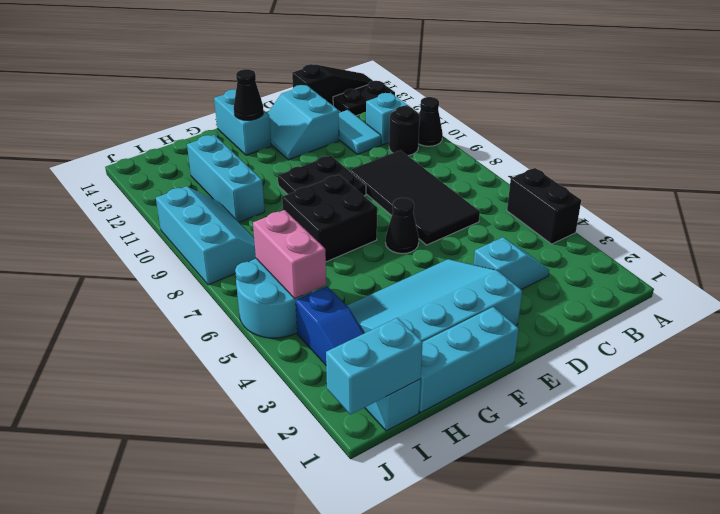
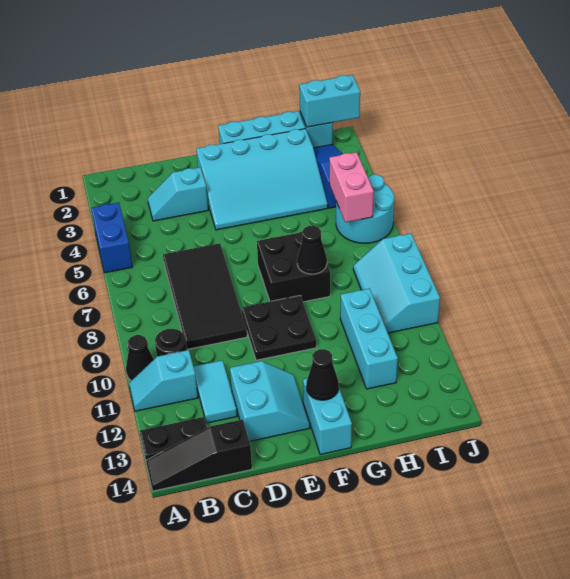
black 1x2 brick [507,168,581,244] -> blue 1x2 brick [91,203,133,273]
black 1x1 cone [386,198,419,254] -> black 1x1 cone moved to [297,226,327,274]

